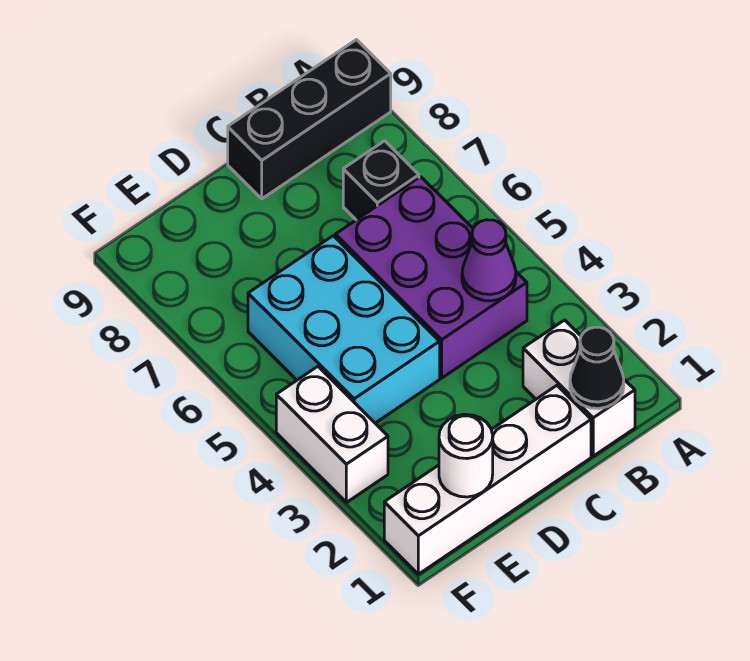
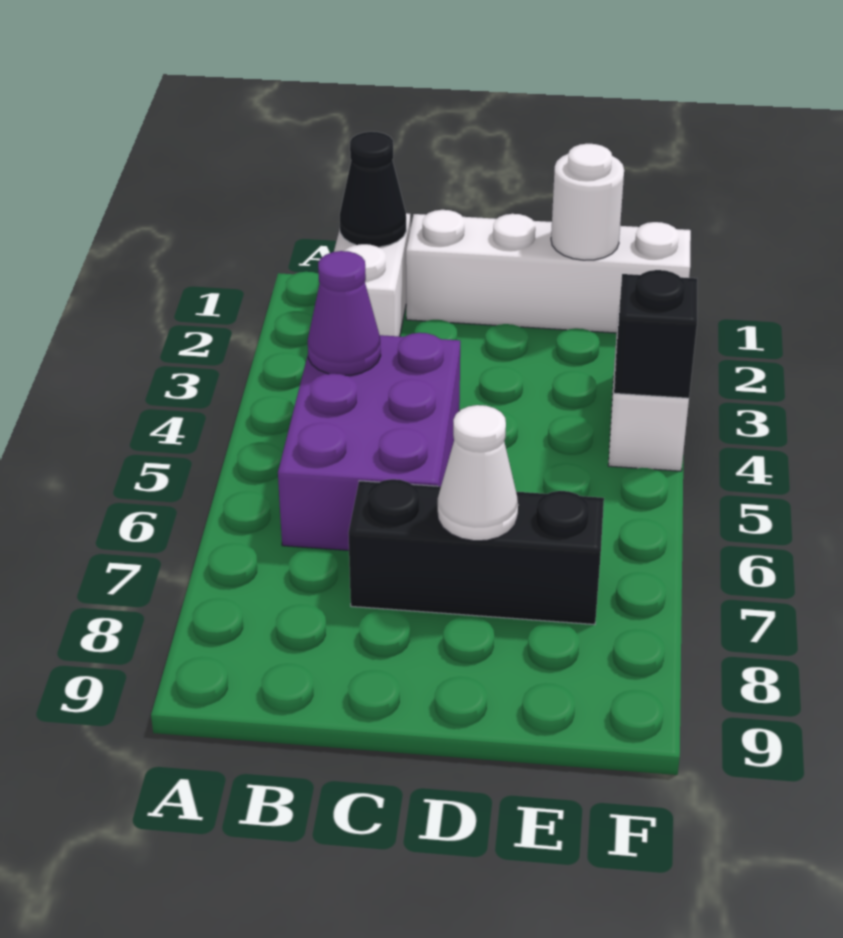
black 1x3 brick [228,40,391,199] -> black 1x3 brick moved to [348,479,604,625]
black 1x1 brick [343,141,419,220] -> black 1x1 brick moved to [614,270,697,398]
cyan 2x3 brick [248,236,440,423] -> none
none -> white 1x1 cone [438,405,518,541]

